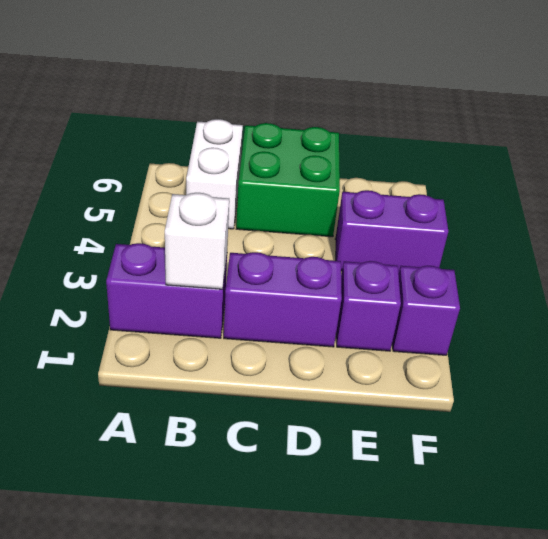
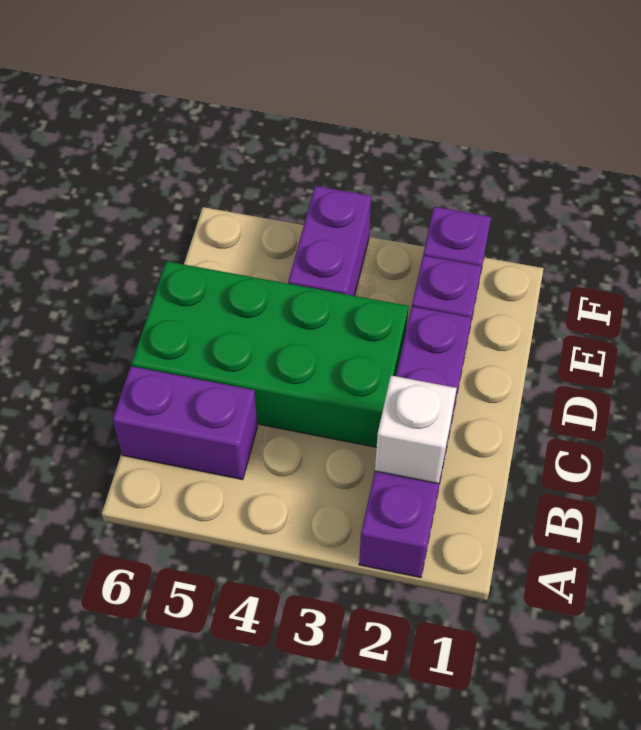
white 1x2 brick [186,119,243,229] -> purple 1x2 brick [113,366,258,480]
green 2x2 brick [236,123,340,237] -> green 2x4 brick [132,261,408,447]

